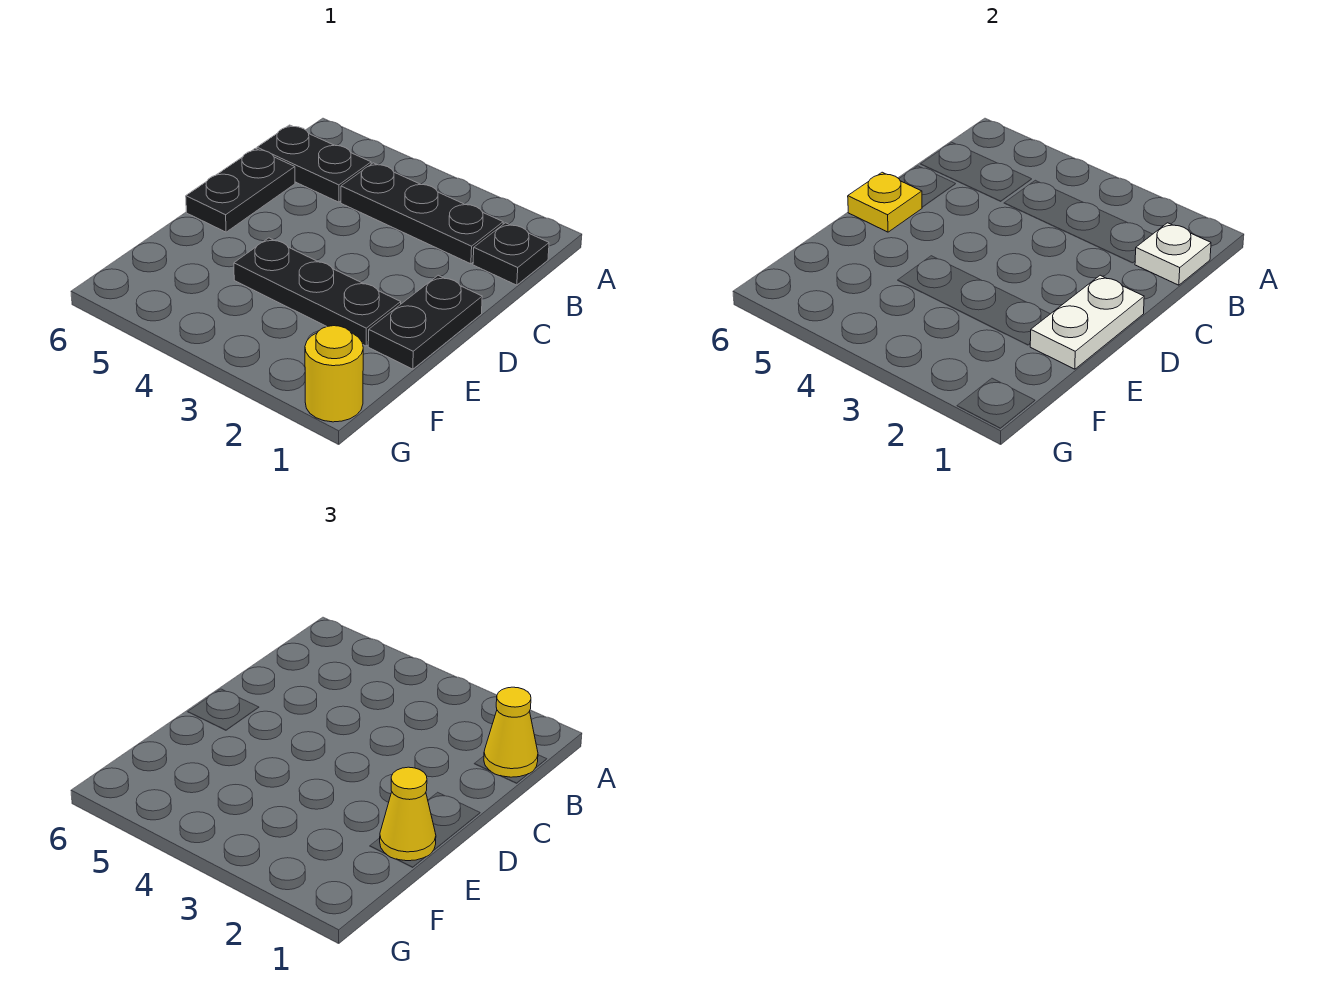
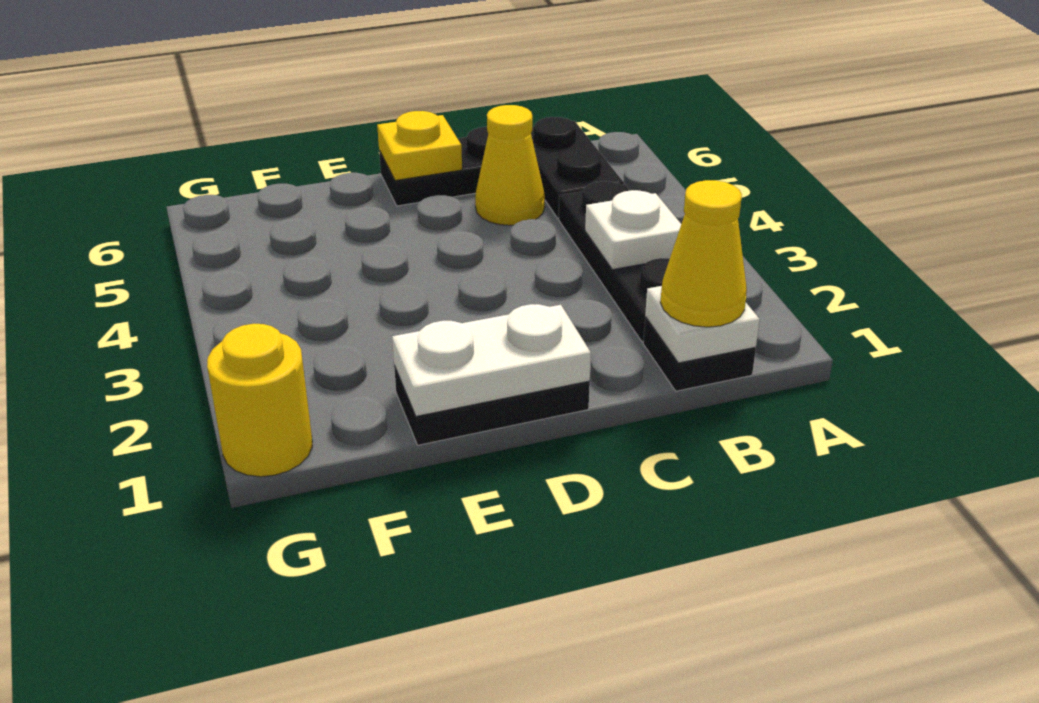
none -> white 1x1 plate [585,190,681,270]
yellow 1x1 cone [380,767,436,861] -> yellow 1x1 cone moved to [475,105,545,225]
black 1x3 plate [234,238,401,346] -> none

